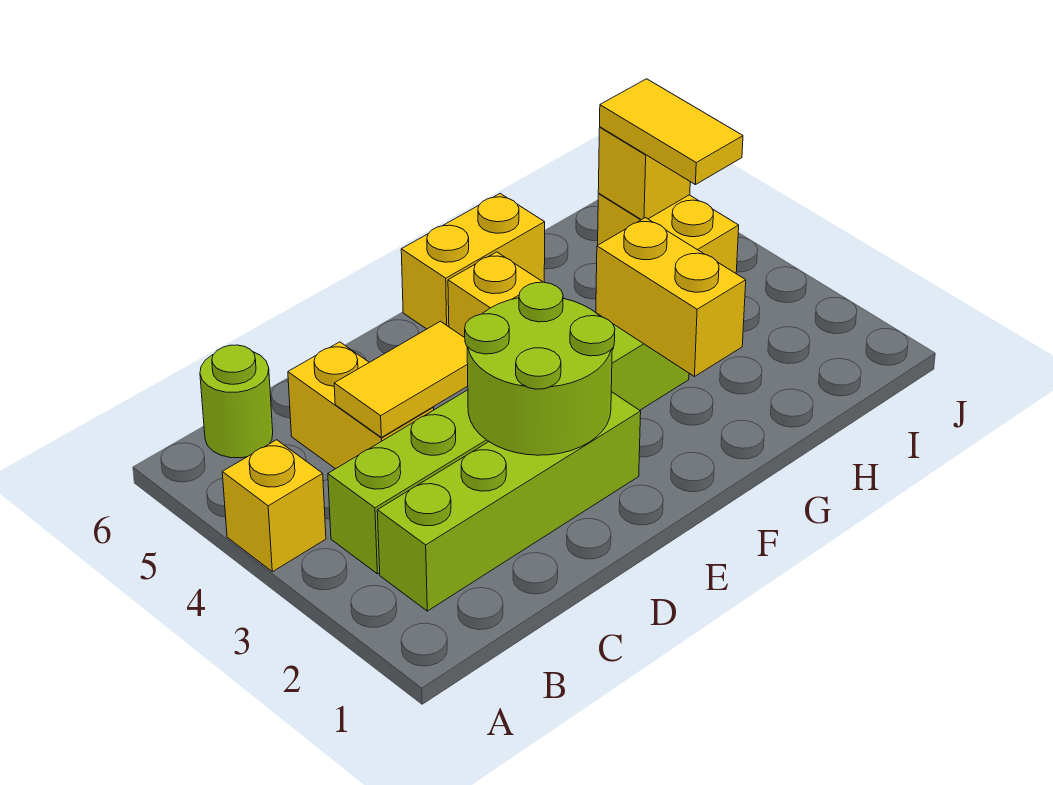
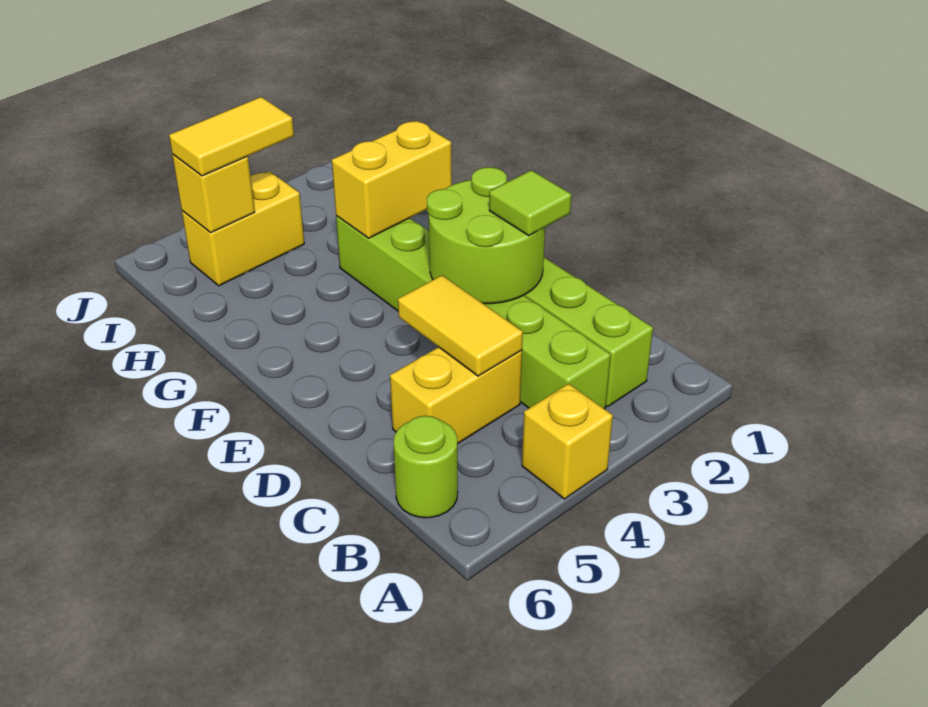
none -> lime 1x1 tile [489,170,571,236]
yellow 1x1 brick [448,252,542,338] -> none
yellow 1x2 brick [401,194,545,329] -> none

